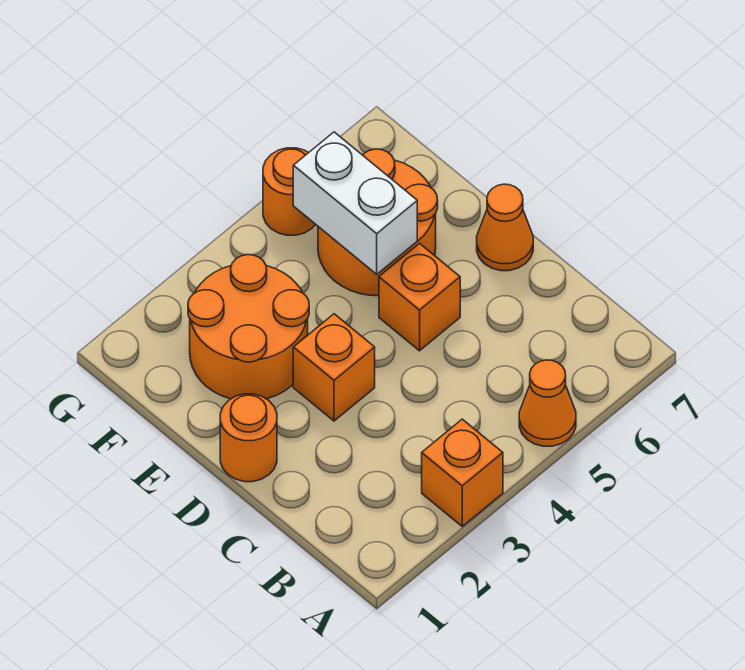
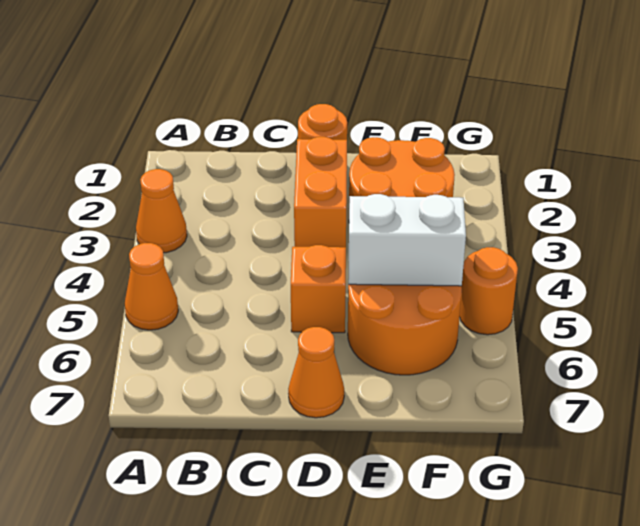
orange 1x1 brick [422,419,503,526] -> orange 1x1 cone [136,169,187,253]
orange 1x1 brick [293,314,375,421] -> orange 1x2 brick [294,137,347,247]

